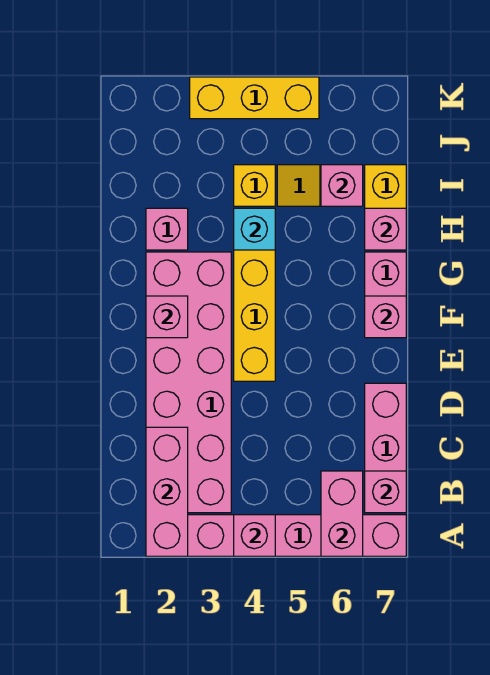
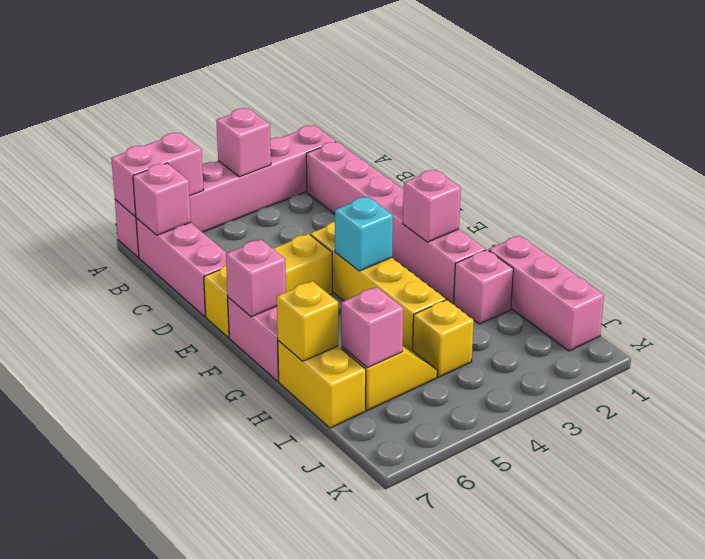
pink 1x3 brick [146,427,188,556] -> pink 1x3 brick moved to [489,236,604,351]
pink 1x2 brick [321,471,363,556] -> pink 1x2 brick turned to [111,133,203,216]
pink 2x6 brick [146,252,231,513] -> pink 1x6 brick [306,142,486,304]
cyan 1x1 brick [234,208,275,250] -> cyan 1x1 brick moved to [335,197,393,271]
pink 1x1 brick [365,208,406,250] -> yellow 1x1 brick [277,281,338,361]
yellow 1x3 brick [190,77,319,119] -> yellow 1x3 brick moved to [204,234,332,338]

